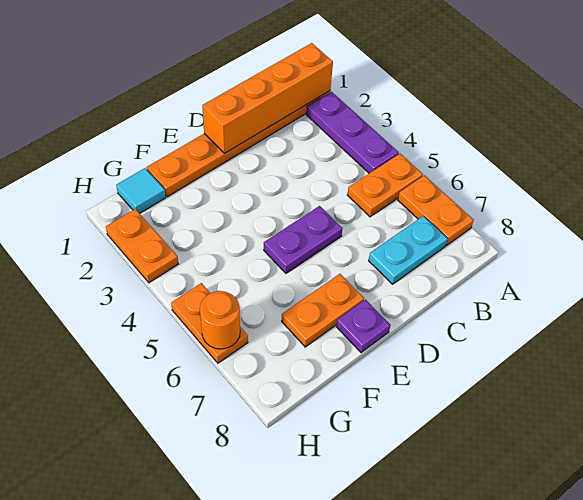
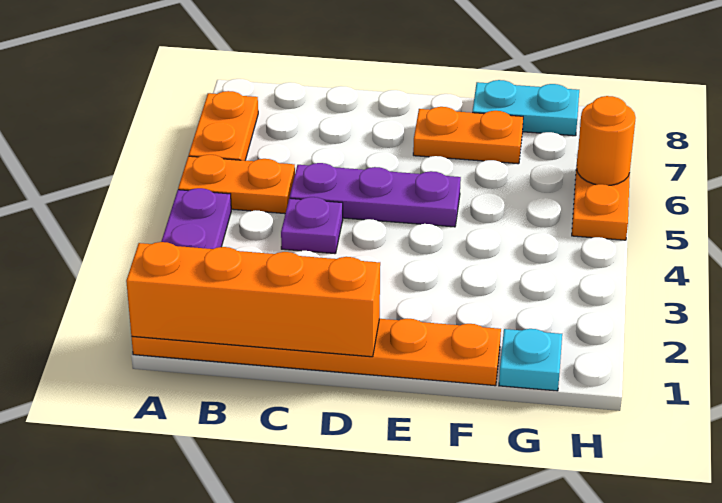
cyan 1x2 plate [369,216,448,284] -> cyan 1x2 plate moved to [472,80,579,136]
purple 1x2 plate [264,206,342,273] -> purple 1x3 plate [290,163,461,227]
purple 1x1 plate [336,300,390,353] -> purple 1x1 plate moved to [281,197,343,254]
cyan 1x1 tile [116,168,166,213] -> cyan 1x1 plate [499,329,562,391]
orange 1x2 plate [106,209,178,283] -> none

